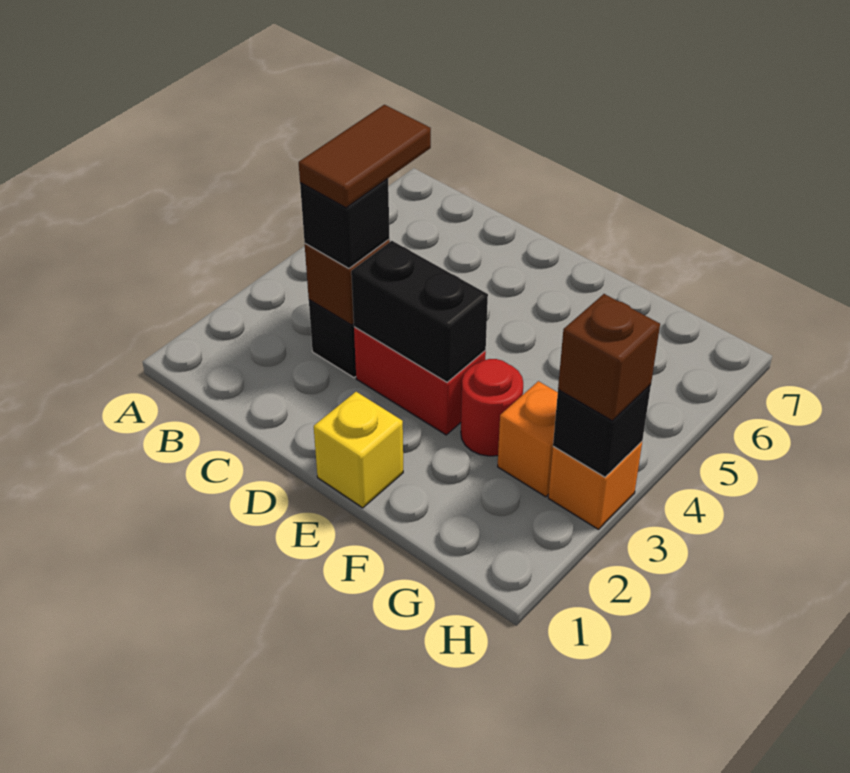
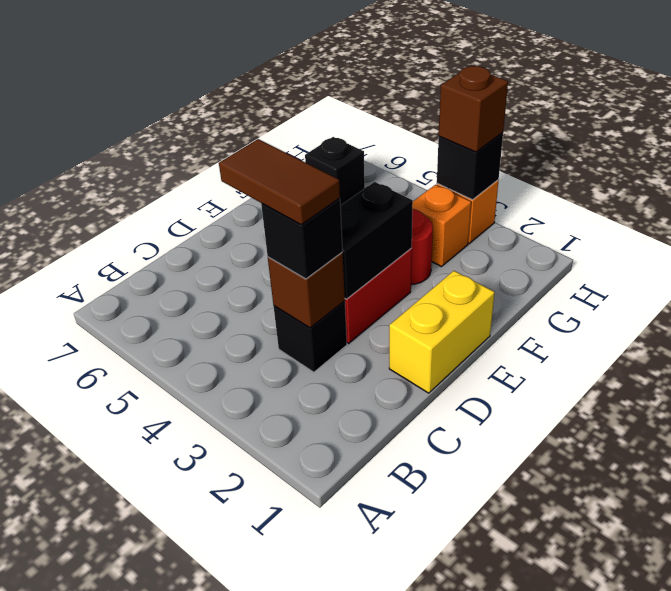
yellow 1x1 brick [314,392,403,508] -> yellow 1x2 brick [389,271,495,393]
none -> black 1x1 brick [305,137,365,206]

